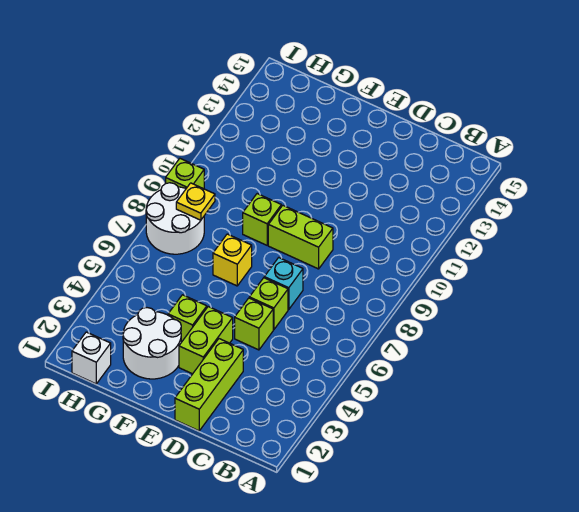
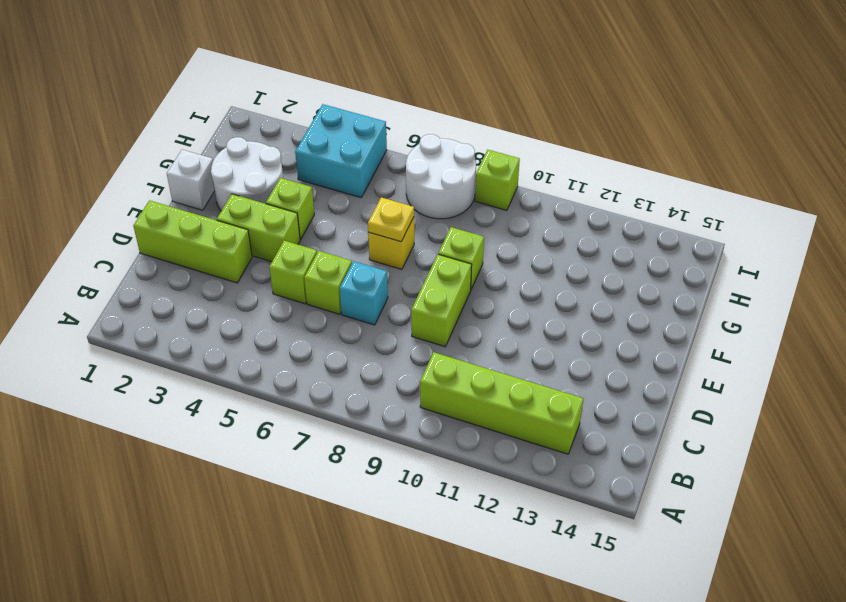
none -> lime 1x4 brick [420,352,583,454]
white 1x1 brick [72,332,111,384] -> white 1x1 brick moved to [167,150,214,210]
none -> cyan 2x2 brick [295,104,387,198]
yellow 1x1 plate [176,183,215,220] -> yellow 1x1 plate moved to [368,197,414,242]

